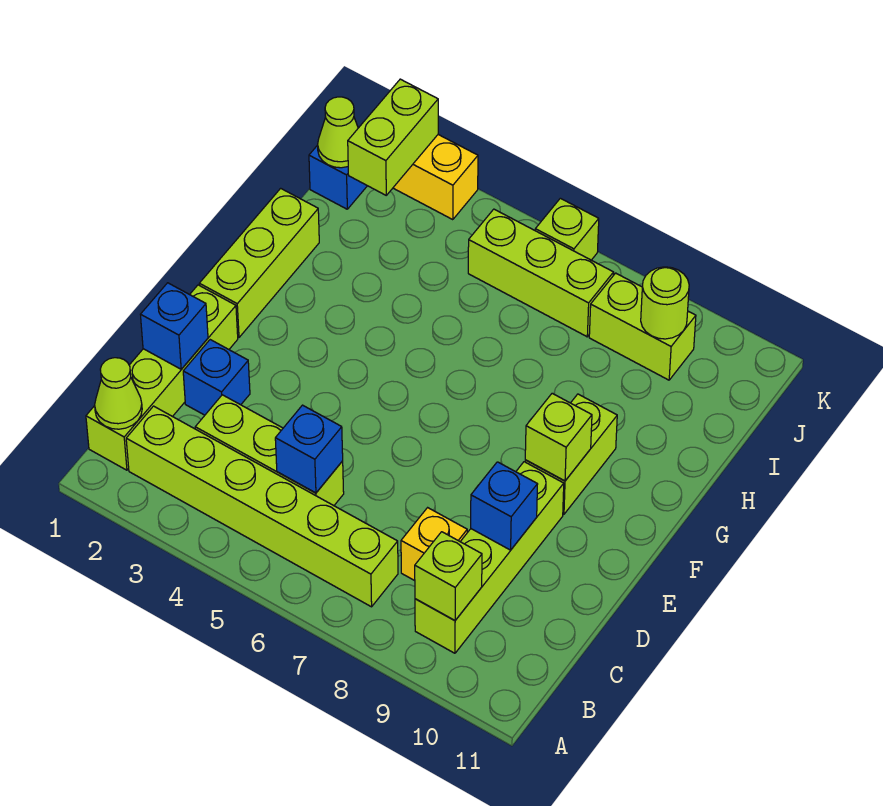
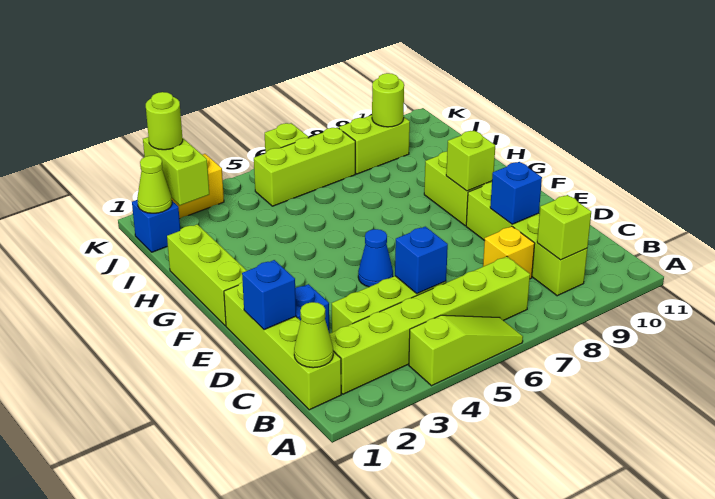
none -> lime 1x3 slope [409,315,523,386]
none -> blue 1x1 cone [358,229,393,287]
none -> lime 1x1 round brick [146,92,183,150]

